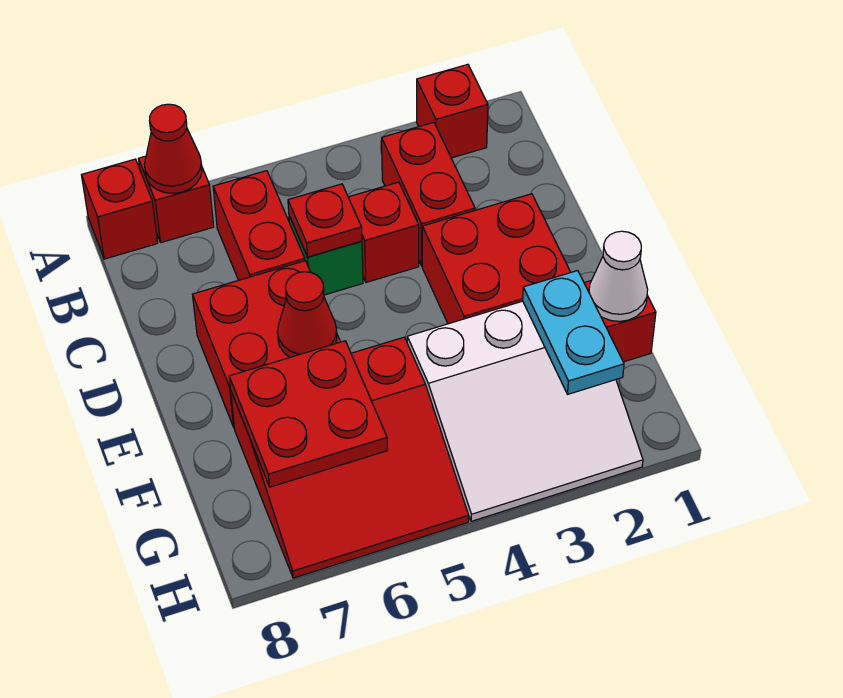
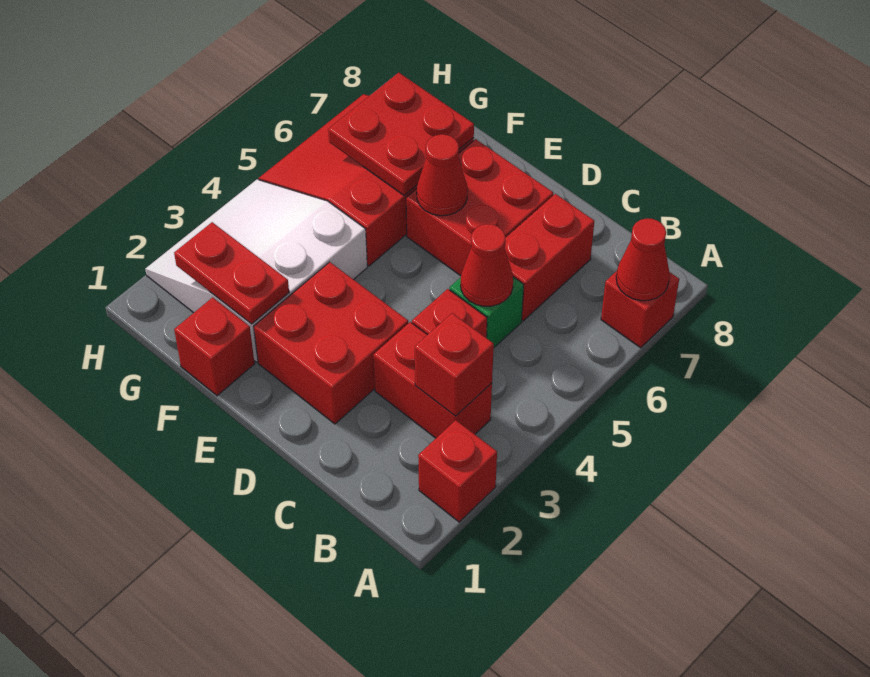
red 1x1 brick [82,159,158,259] -> red 1x1 brick moved to [415,313,494,416]
red 1x2 brick [213,171,305,280] -> red 1x2 brick turned to [505,194,594,321]
red 1x1 plate [288,184,362,257] -> red 1x1 cone [461,224,513,306]
white 1x1 cone [589,231,648,321] -> none
cyan 1x2 plate [523,271,624,394] -> red 1x2 plate [174,222,289,324]

